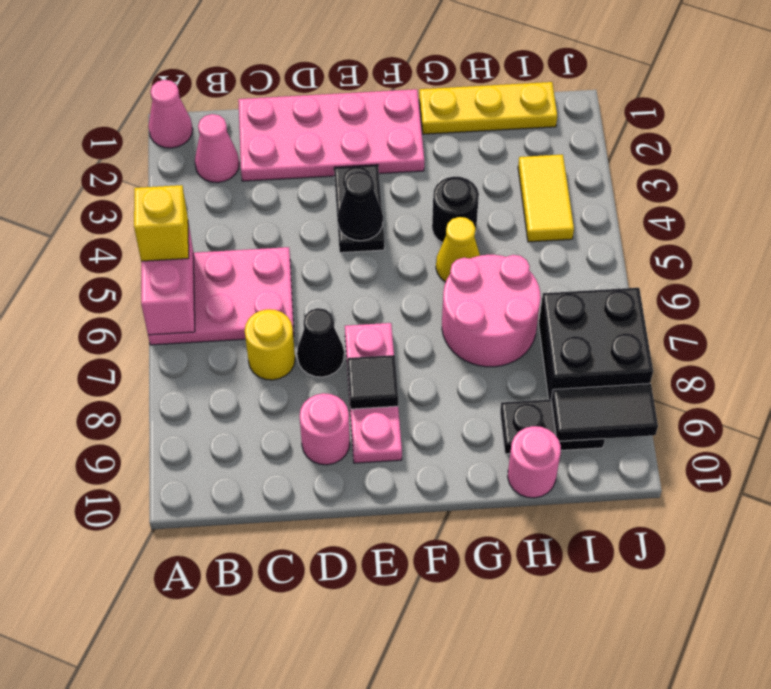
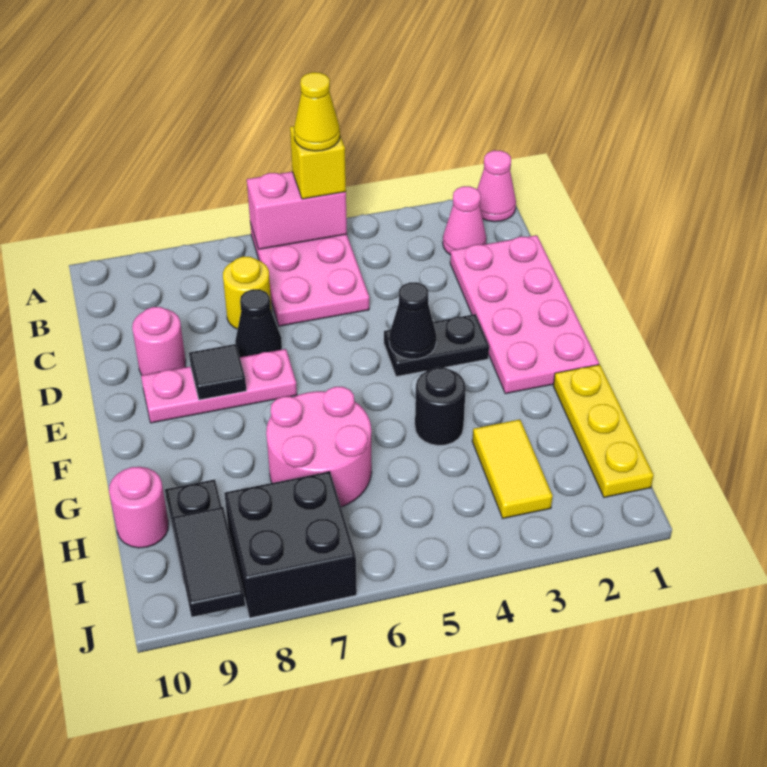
yellow 1x1 cone [436,217,480,282] -> yellow 1x1 cone moved to [294,72,340,151]
yellow 1x2 tile [518,155,574,242] -> yellow 1x2 tile turned to [472,420,553,518]

